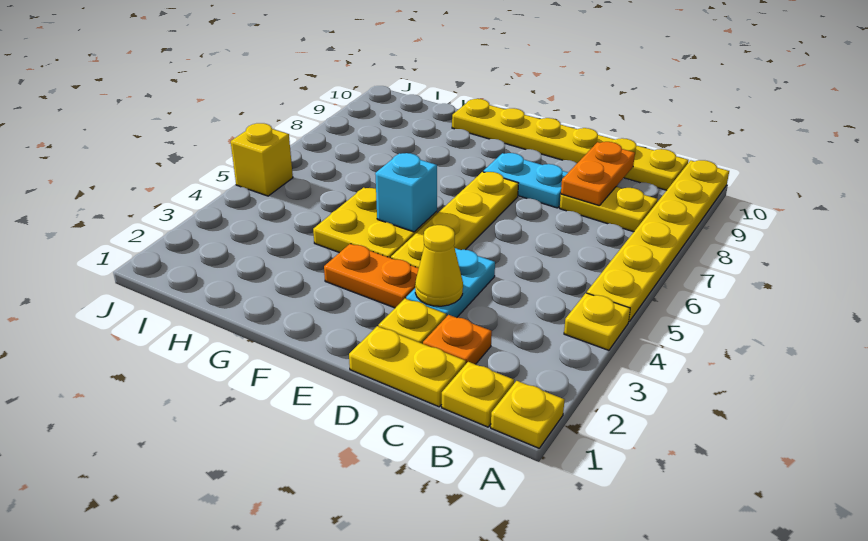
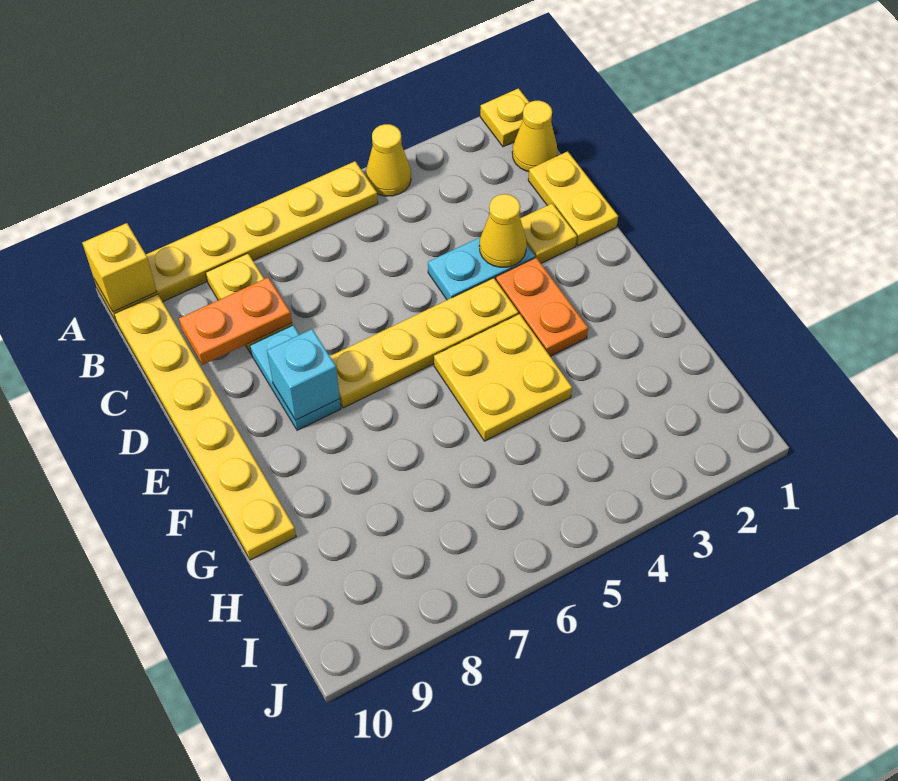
yellow 1x1 plate [564,293,630,350] -> yellow 1x1 cone [366,124,411,196]
yellow 1x1 plate [442,362,514,427] -> yellow 1x1 cone [512,101,557,172]
orange 1x1 plate [423,315,492,364] -> none
cyan 1x1 brick [375,153,437,232] -> cyan 1x1 brick moved to [267,329,340,420]
yellow 1x1 brick [231,123,293,196] -> yellow 1x1 brick moved to [83,223,157,312]

